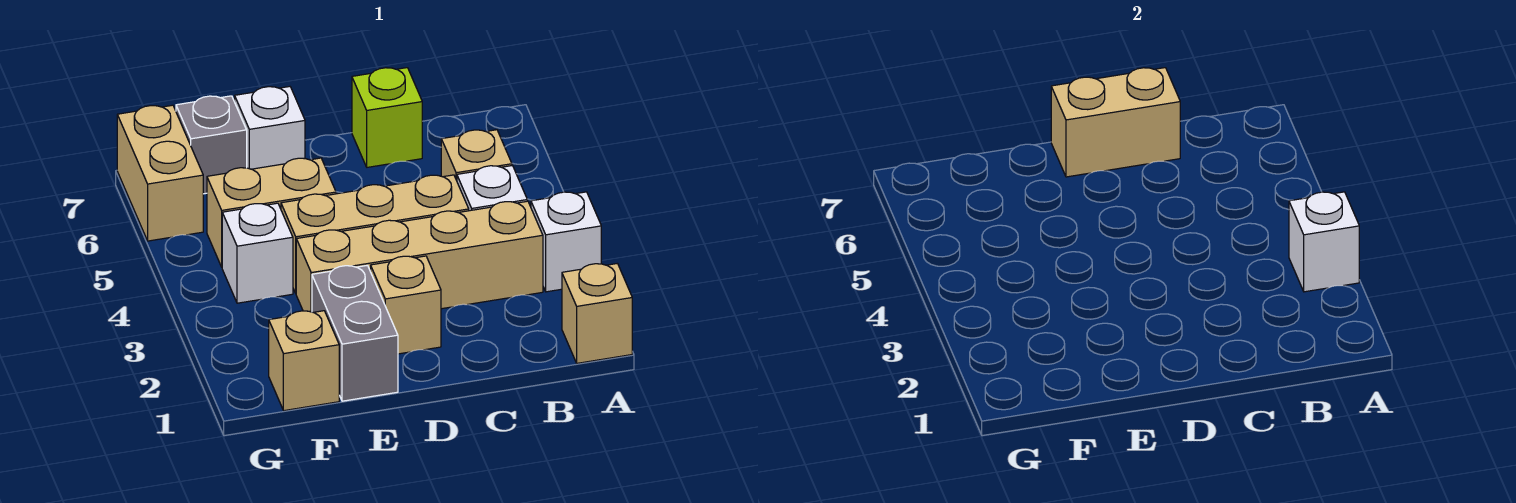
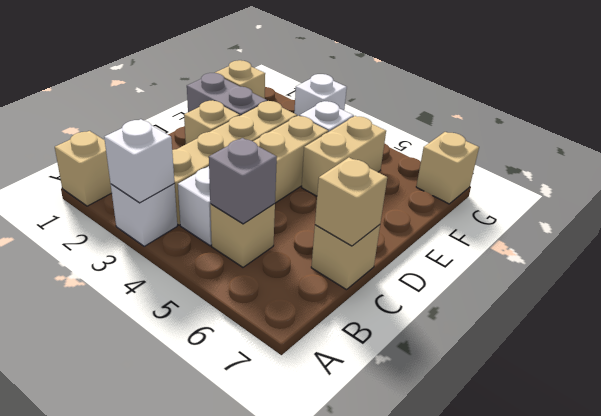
lime 1x1 brick [352,68,422,167] -> tan 1x1 brick [311,225,380,290]
tan 1x2 brick [1051,68,1180,177] -> tan 1x1 brick [315,158,387,246]
white 1x1 brick [235,87,305,169] -> white 1x1 brick moved to [294,74,347,116]
grey 1x1 brick [176,96,247,194] -> grey 1x1 brick moved to [209,138,277,224]
tan 1x2 brick [117,105,203,241] -> tan 1x1 brick [416,132,479,204]

